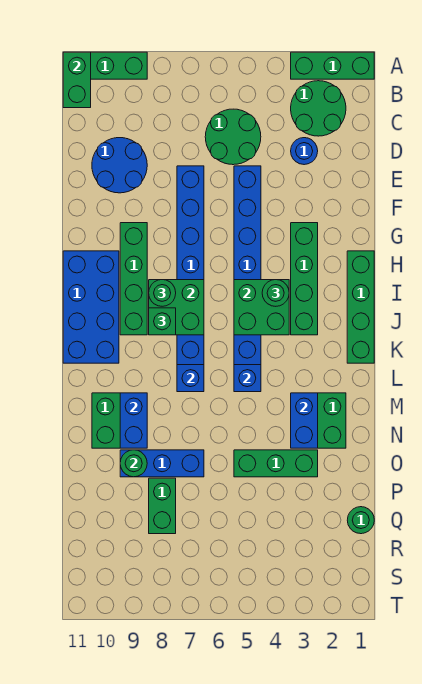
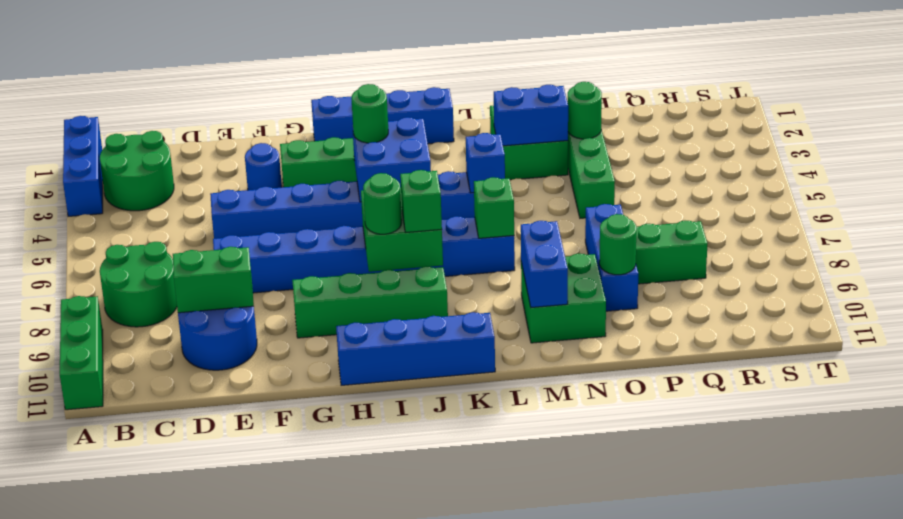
green 1x3 brick [291,52,374,79] -> blue 1x3 brick [63,116,103,216]
green 1x2 brick [63,52,91,108] -> green 1x2 brick moved to [173,247,254,313]
green 2x2 round brick [205,109,261,165] -> green 2x2 round brick moved to [100,242,177,327]
blue 1x1 round brick [291,138,318,165] -> blue 1x1 round brick moved to [245,143,282,190]
green 1x4 brick [347,251,374,363] -> blue 1x4 brick [311,87,454,144]
blue 2x4 brick [63,251,119,363] -> blue 1x4 brick [336,312,495,385]
green 2x2 brick [234,280,289,335] -> blue 2x2 brick [352,117,431,202]
blue 1x1 brick [177,365,204,392] -> green 1x1 brick [474,177,514,238]
blue 1x2 brick [120,393,147,448] -> blue 1x2 brick turned to [521,221,568,307]
green 1x1 round brick [347,507,374,534] -> green 1x1 round brick moved to [568,82,602,139]

